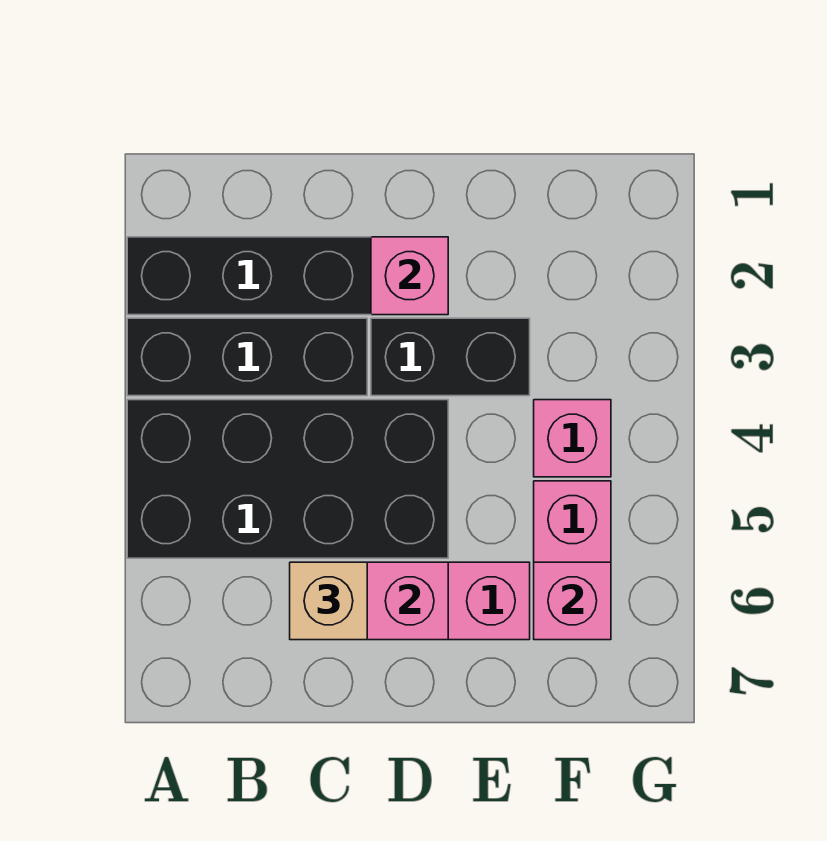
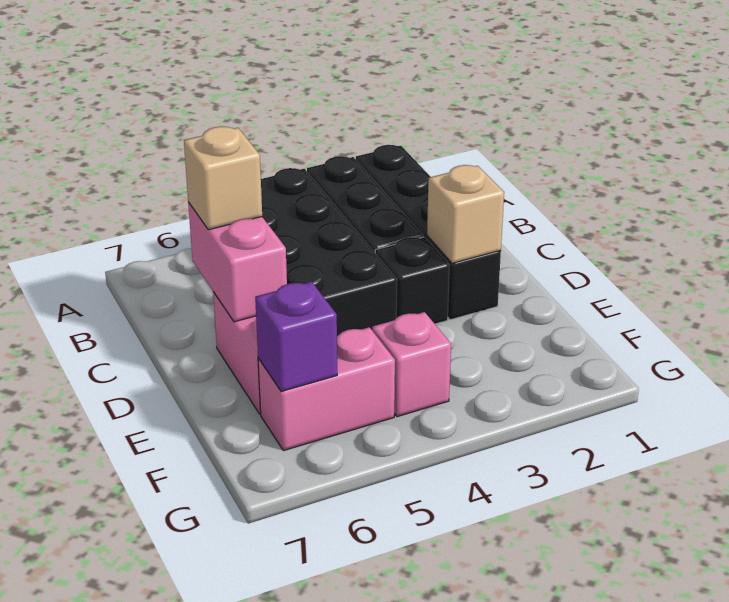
pink 1x1 brick [371,237,448,315] -> tan 1x1 brick [427,165,504,263]
black 1x2 brick [371,318,530,396] -> black 1x1 brick [375,237,449,324]
pink 1x1 brick [534,562,611,640] -> purple 1x1 brick [255,282,337,392]

